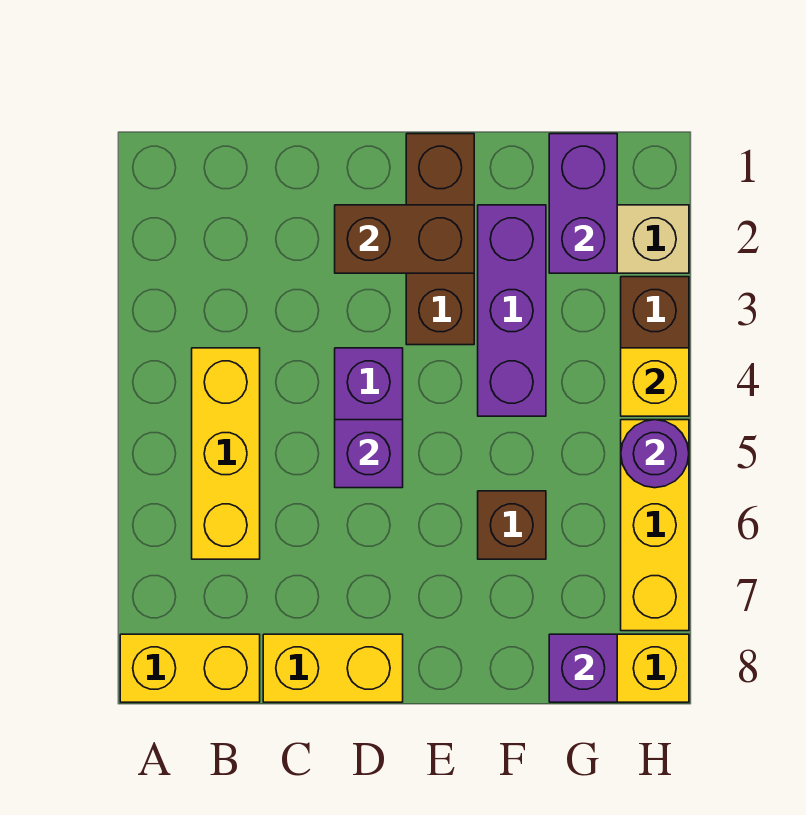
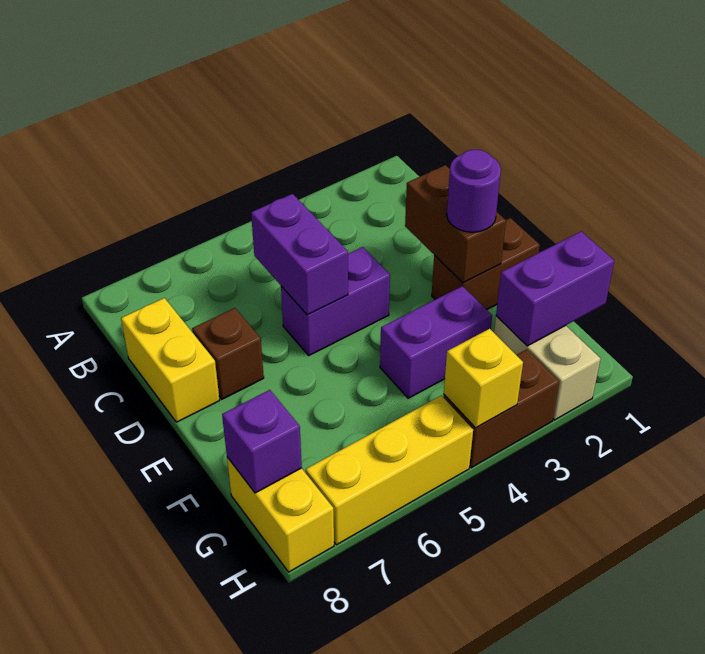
yellow 1x2 brick [120,634,260,702] -> none
yellow 1x3 brick [192,348,260,559] -> none
purple 1x1 brick [335,420,403,488] -> purple 1x2 brick [251,194,348,315]
brown 1x3 brick [406,134,474,345] -> brown 1x2 brick [432,218,540,310]
purple 1x3 brick [478,205,546,416] -> purple 1x2 brick [380,286,492,398]
brown 1x1 brick [478,491,546,559] -> brown 1x1 brick moved to [192,308,264,399]
purple 1x1 round brick [621,420,689,488] -> purple 1x1 round brick moved to [447,150,501,232]

